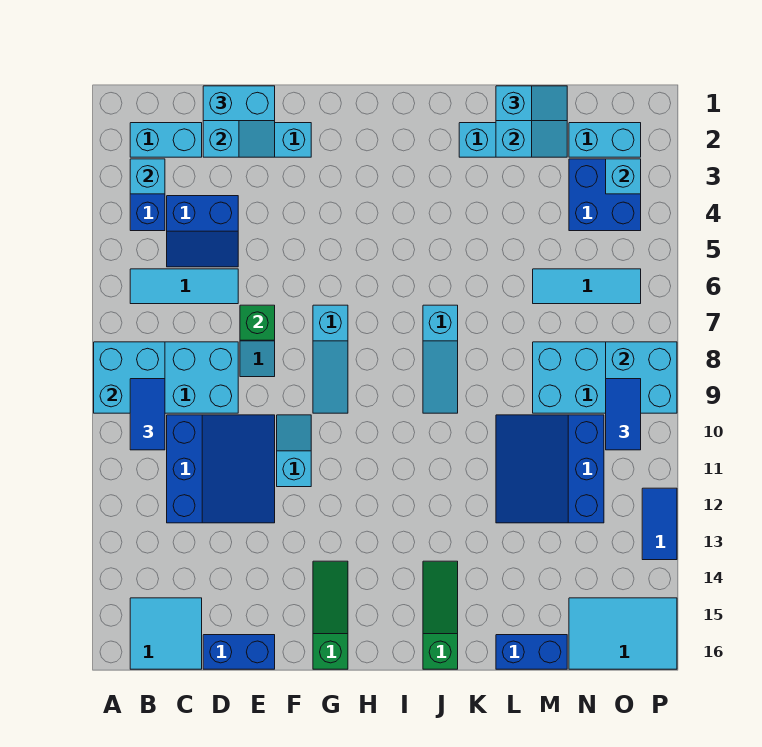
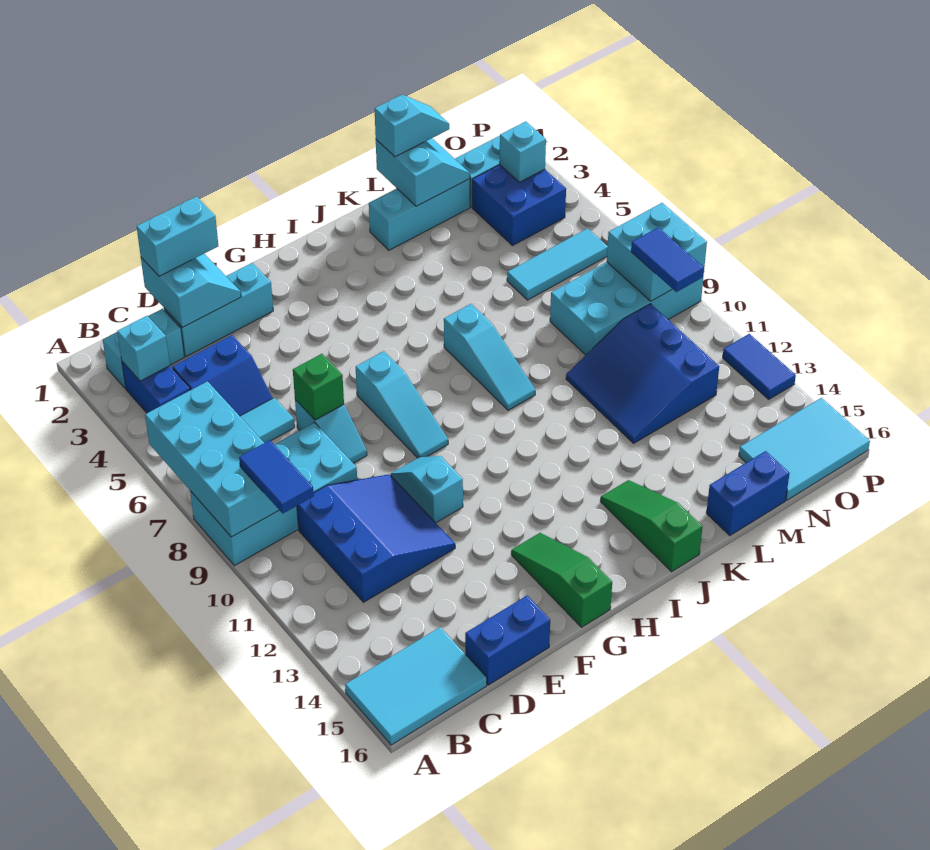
cyan 2x2 brick [94,342,165,413] -> cyan 2x4 brick [145,381,279,537]
cyan 2x2 tile [130,598,202,669] -> cyan 2x3 tile [345,627,487,745]

